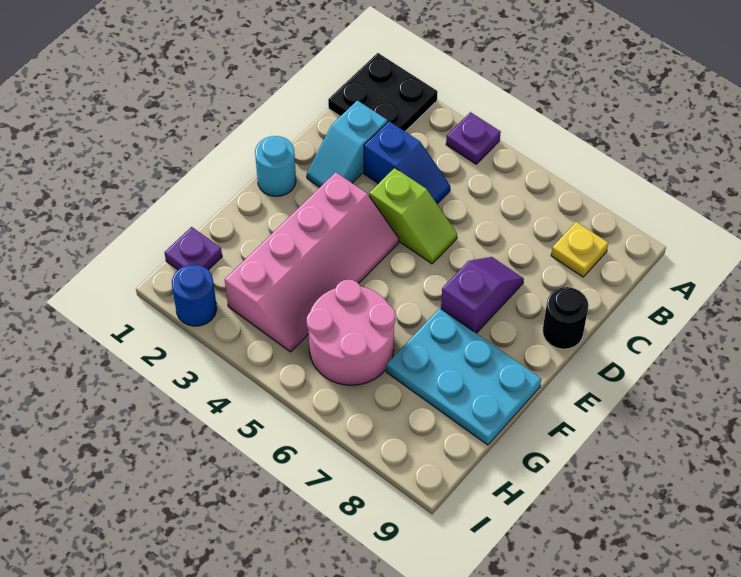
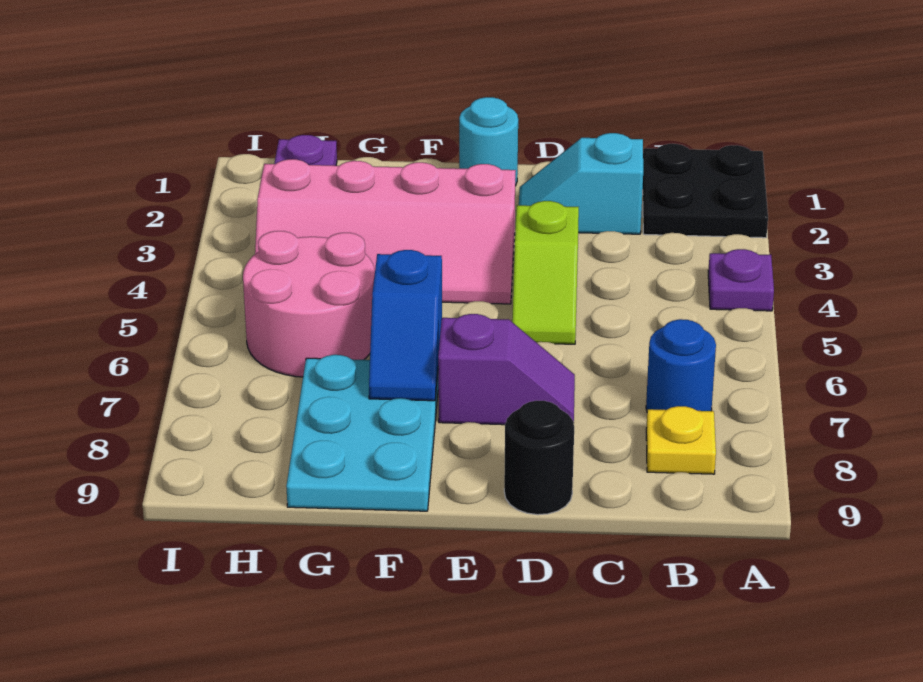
blue 1x2 slope [364,121,450,204] -> blue 1x2 slope moved to [369,250,442,401]
blue 1x1 round brick [172,264,217,326] -> blue 1x1 round brick moved to [646,319,716,411]

